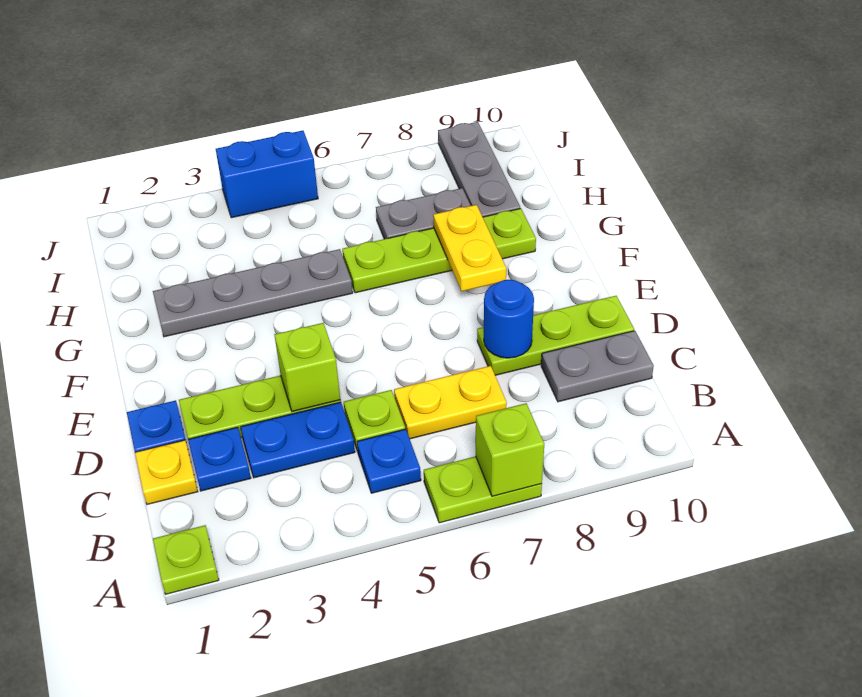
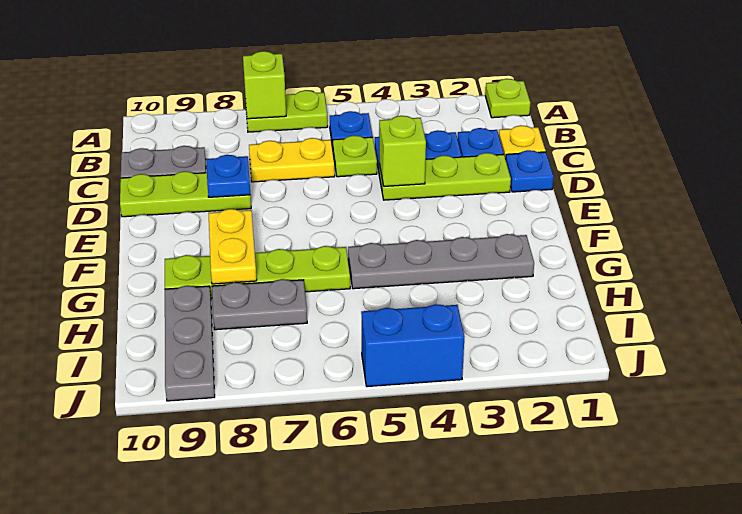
blue 1x1 round brick [484,280,534,358] -> blue 1x1 plate [206,155,250,197]

